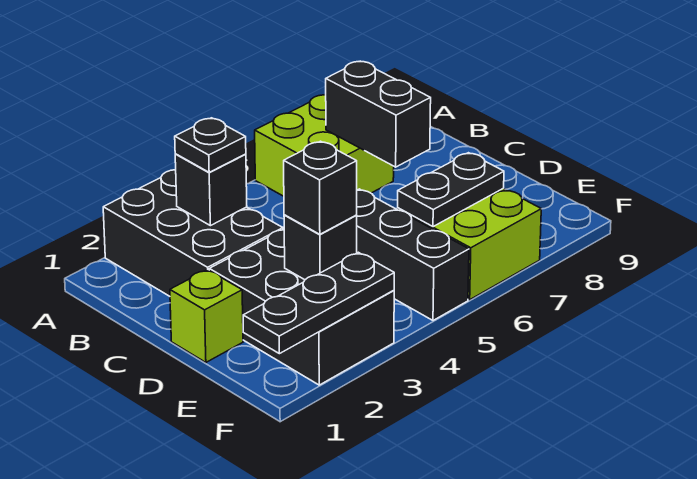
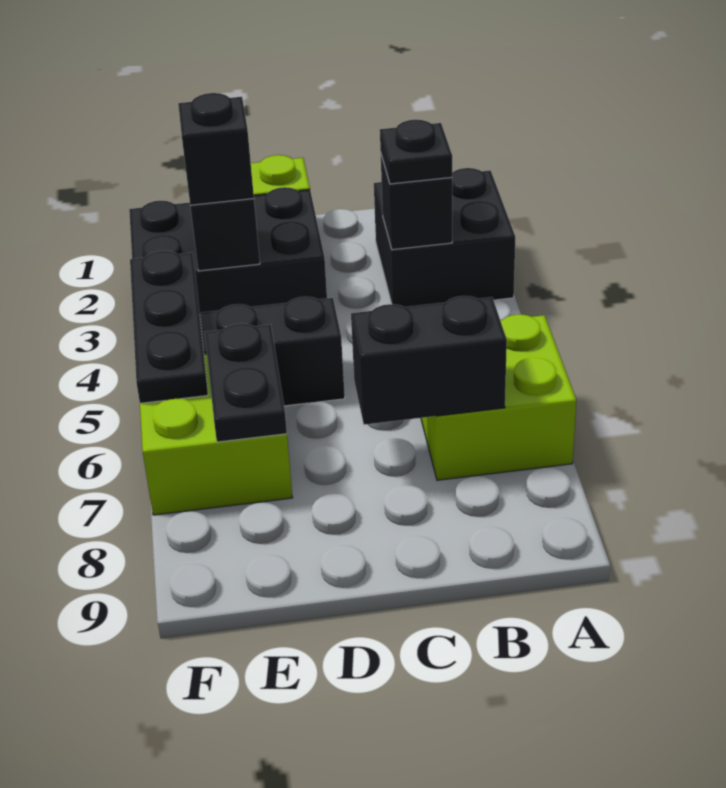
black 2x3 brick [103,170,283,296] -> black 2x2 brick [374,168,515,307]
black 1x3 plate [243,252,394,354] -> black 1x3 plate moved to [130,251,208,403]

